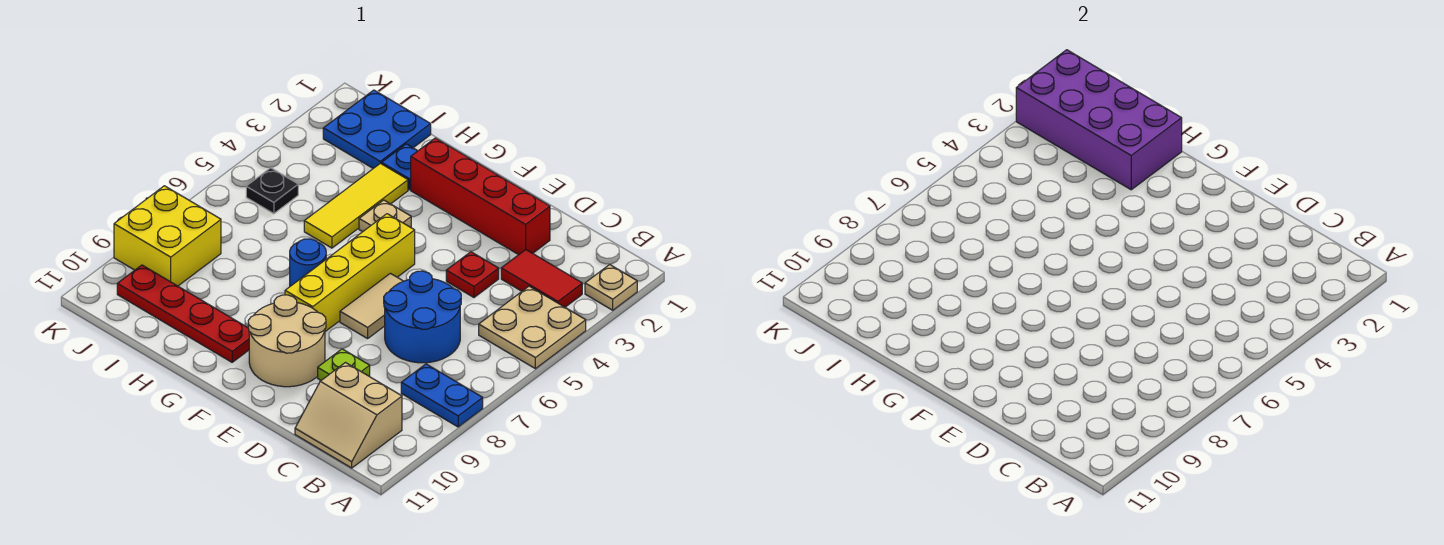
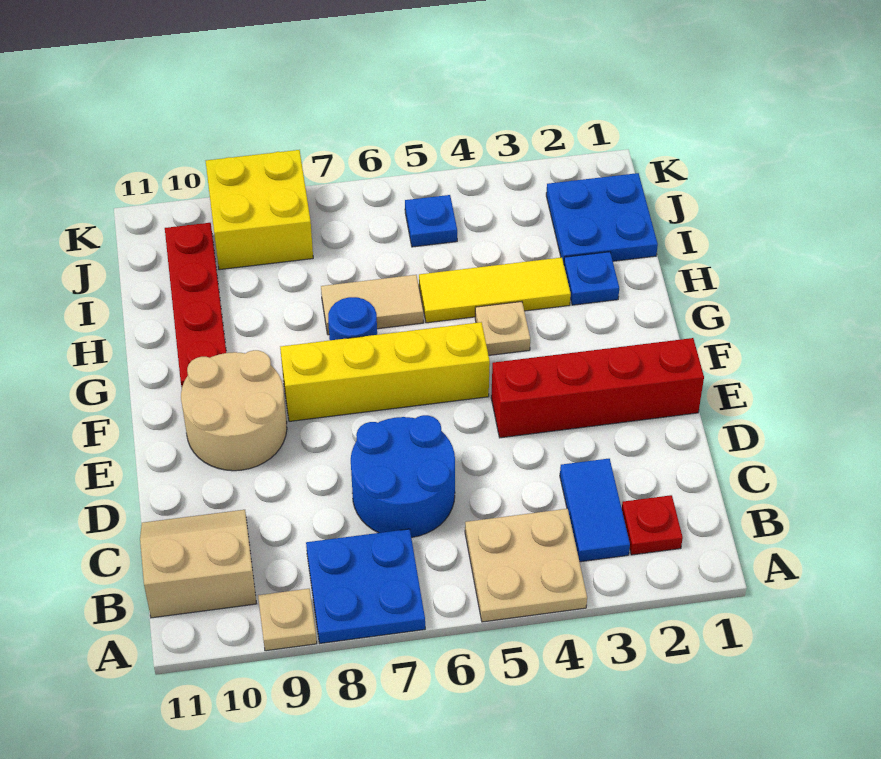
tan 1x1 plate [585,265,637,310] -> tan 1x1 plate moved to [258,589,317,651]
blue 1x2 plate [401,364,483,427] -> blue 2x2 plate [306,529,425,643]
red 1x2 tile [501,250,582,307] -> blue 1x2 tile [560,459,630,562]
tan 2x2 slope [295,363,402,468] -> tan 2x2 slope turned to [140,510,256,618]
red 1x4 brick [411,138,550,255] -> red 1x4 brick turned to [491,338,704,438]
red 1x1 plate [446,252,499,297] -> red 1x1 plate moved to [622,495,683,555]
lime 1x1 plate [318,349,370,380] -> none
tan 1x2 tile [340,273,403,339] -> tan 1x2 tile moved to [321,275,424,335]
purple 2x4 brick [1016,50,1182,190] -> none
black 1x1 plate [246,168,298,214] -> blue 1x1 plate [405,195,457,247]

